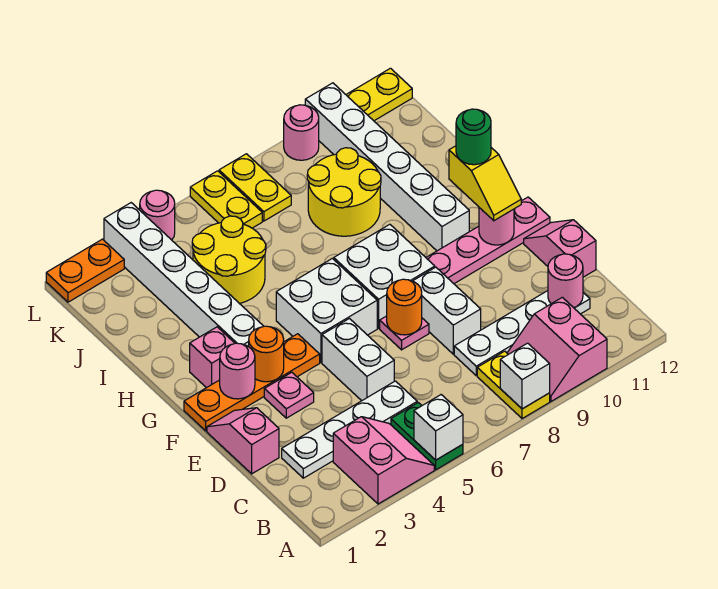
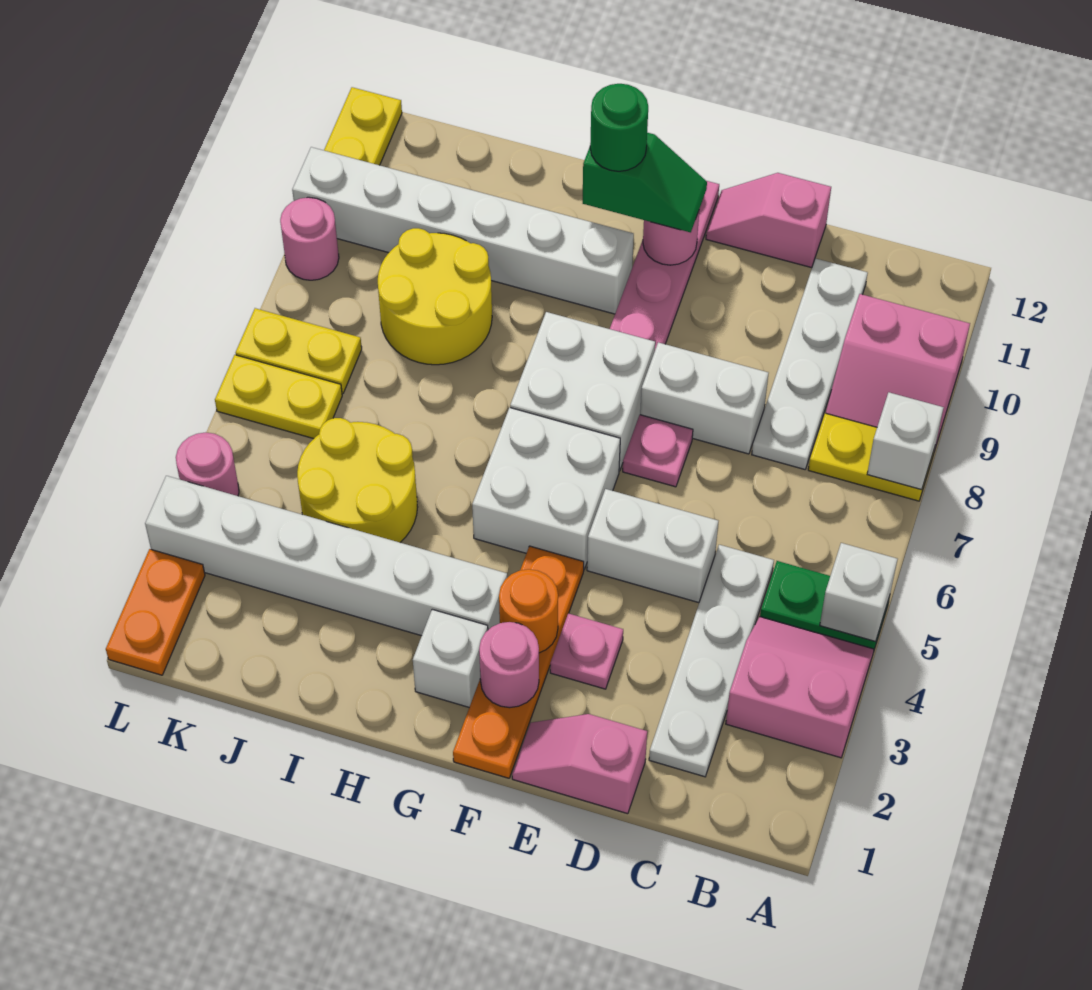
pink 1x1 round brick [548,254,583,308] -> none
orange 1x1 round brick [387,279,422,335] -> none
yellow 1x2 slope [449,146,521,221] -> green 1x2 slope [583,133,707,232]
pink 1x1 brick [190,327,235,388] -> white 1x1 brick [413,609,488,707]

